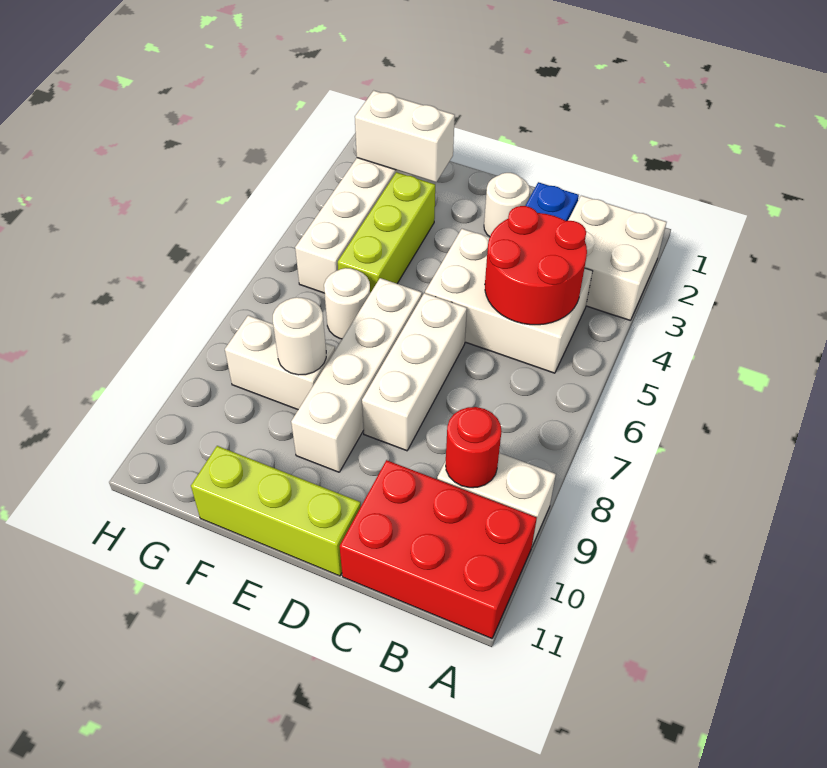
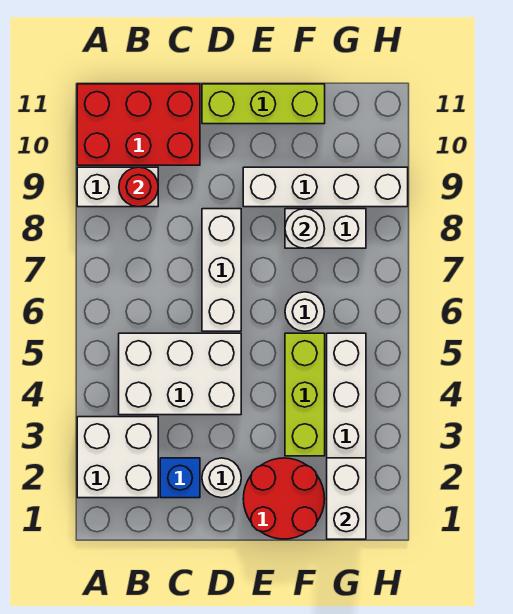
red 2x2 round brick [485,206,587,325] -> red 2x2 round brick moved to [243,458,325,539]
white 1x4 brick [291,278,422,472] -> white 1x4 brick turned to [243,167,408,207]
white 1x2 brick [355,90,455,182] -> white 1x2 brick turned to [327,458,366,539]

